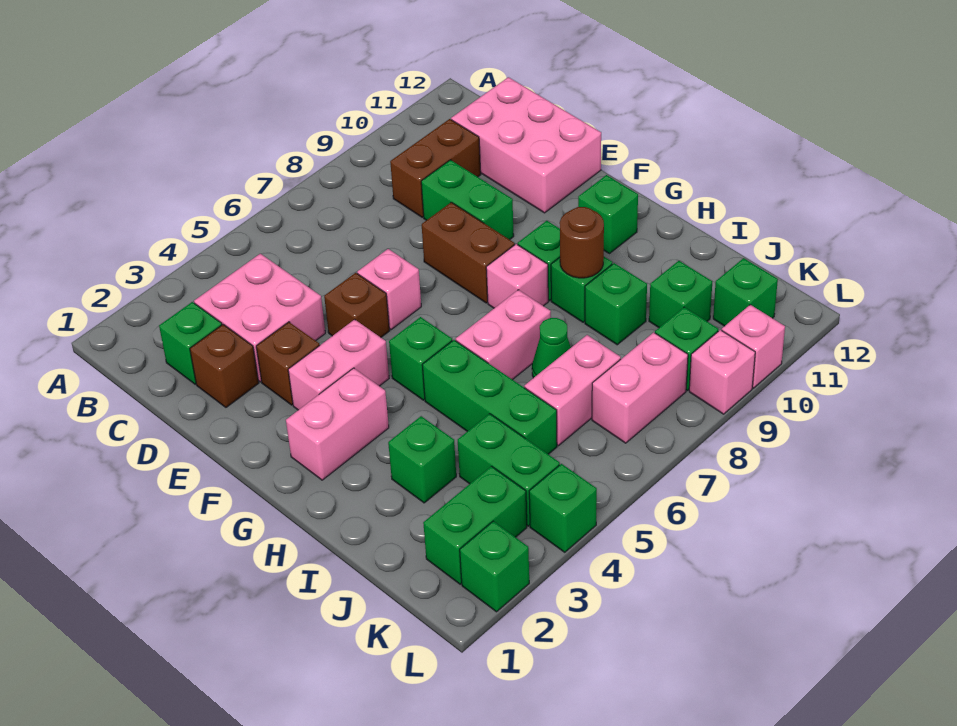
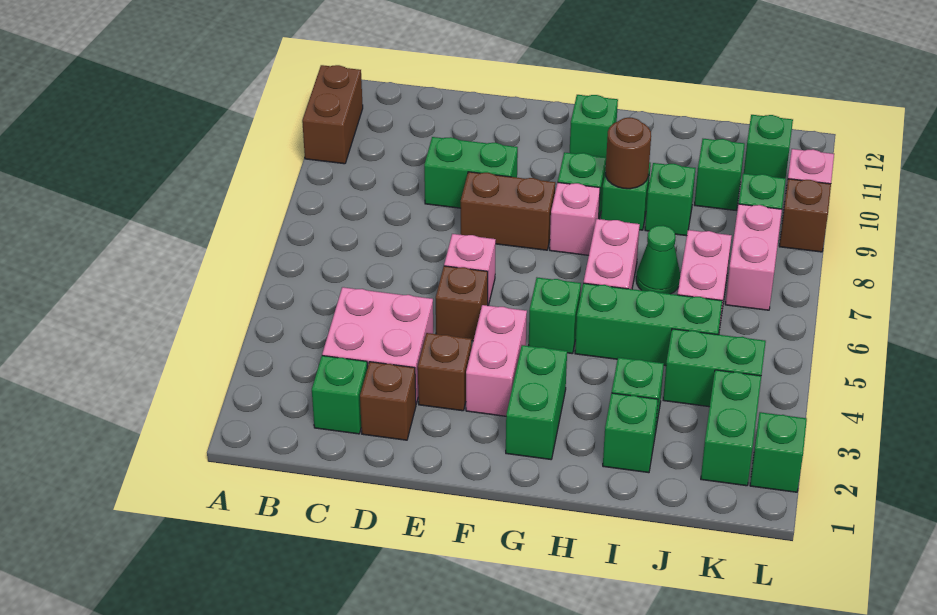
brown 1x2 brick [390,119,481,217] -> brown 1x2 brick moved to [302,65,363,164]
pink 2x3 brick [451,77,601,213] -> none
pink 1x2 brick [286,368,389,480] -> green 1x2 brick [506,345,567,459]
green 1x1 brick [529,464,597,552] -> green 1x1 brick moved to [603,393,658,473]
pink 1x1 brick [689,330,755,414] -> brown 1x1 brick [779,179,831,252]

